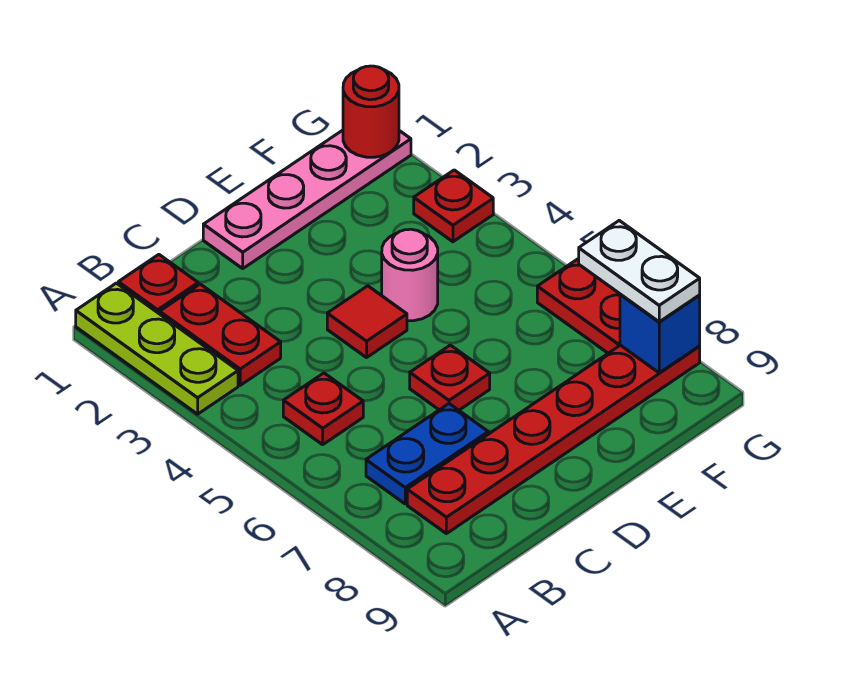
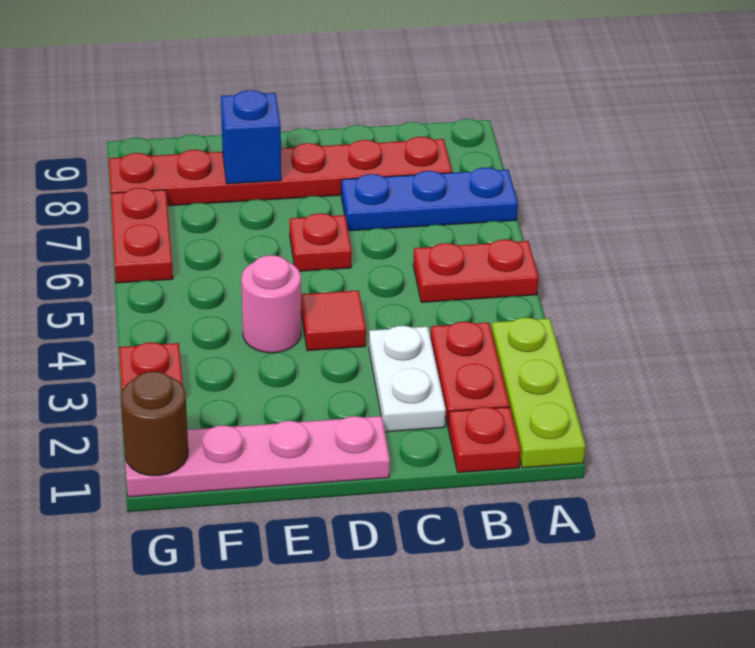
red 1x1 plate [283,373,363,445] -> red 1x2 plate [413,239,539,302]
blue 1x2 plate [366,404,488,504] -> blue 1x3 plate [341,167,518,231]
red 1x1 round brick [343,66,399,157] -> brown 1x1 round brick [121,371,188,476]
white 1x2 plate [579,221,700,322] -> white 1x2 plate moved to [369,326,446,432]
blue 1x1 brick [620,294,700,373] -> blue 1x1 brick moved to [221,90,281,184]

